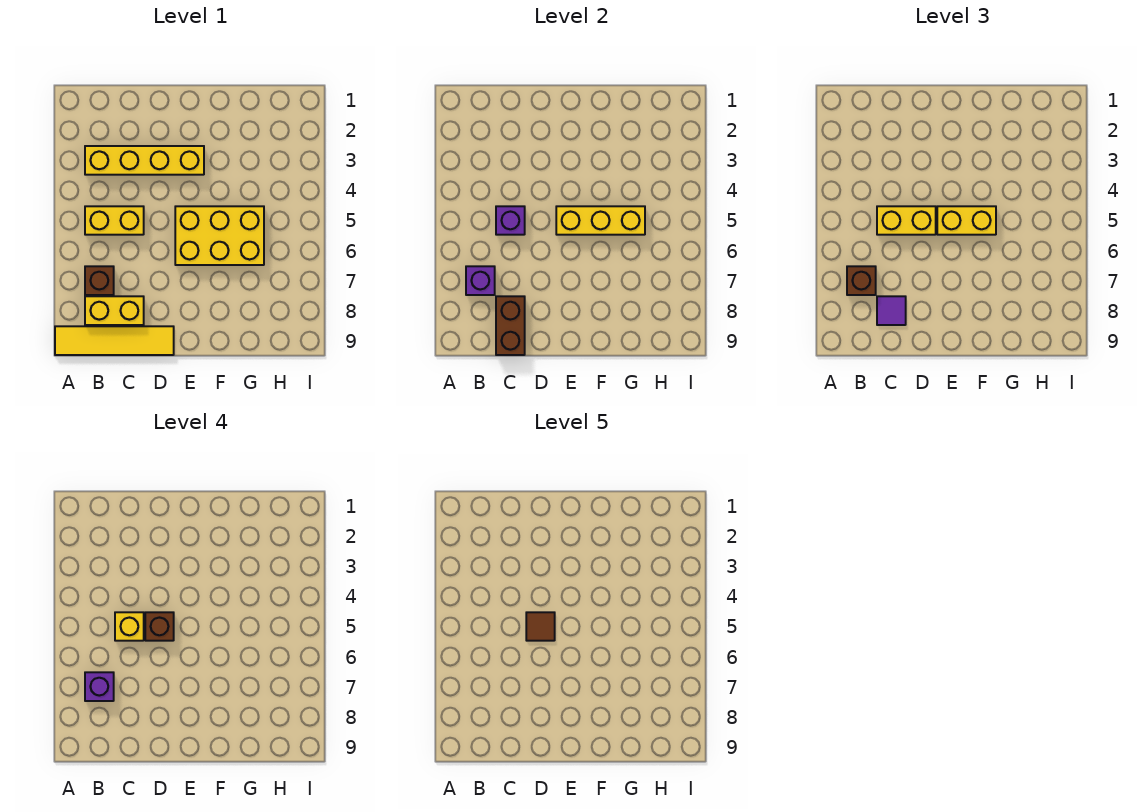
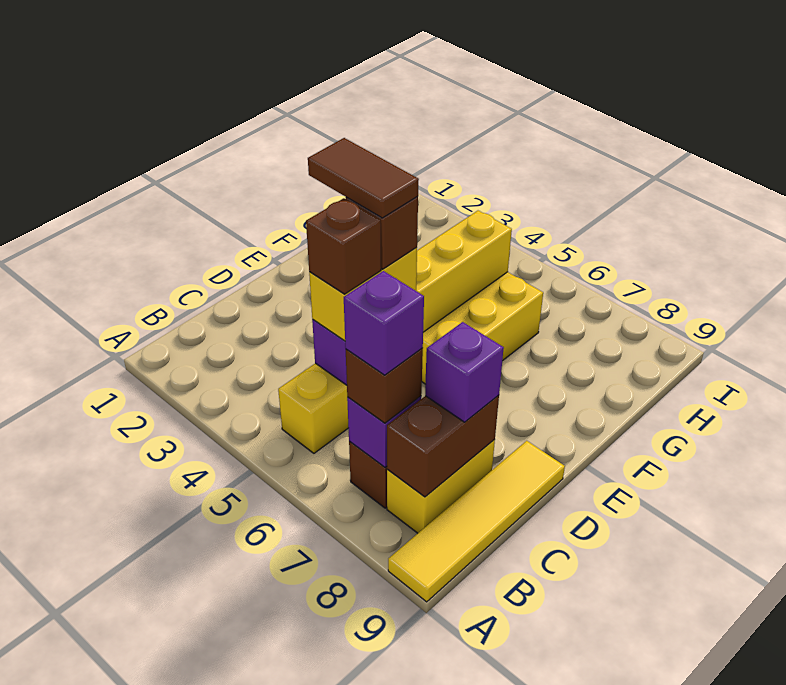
yellow 1x4 brick [85,146,204,175] -> none
yellow 1x1 brick [115,612,144,641] -> brown 1x1 brick [306,198,381,294]
brown 1x2 brick [496,296,525,355] -> brown 1x2 brick turned to [387,395,499,497]
purple 1x1 tile [877,296,906,325] -> purple 1x1 brick [425,322,504,422]
brown 1x1 tile [526,612,555,641] -> brown 1x2 tile [308,138,419,218]
yellow 1x2 brick [937,206,996,235] -> none

